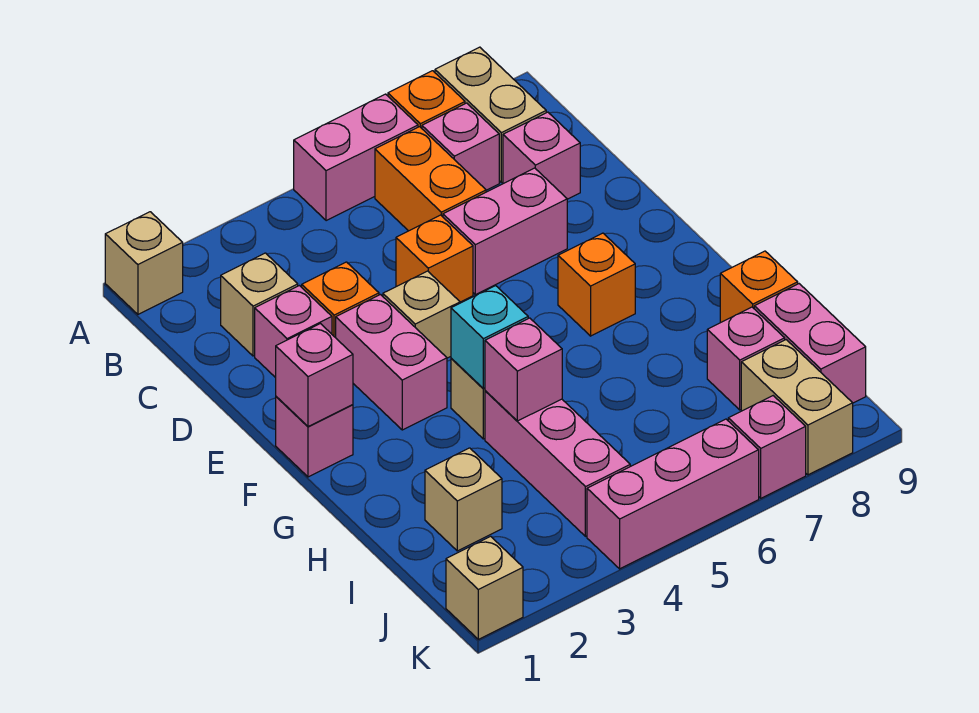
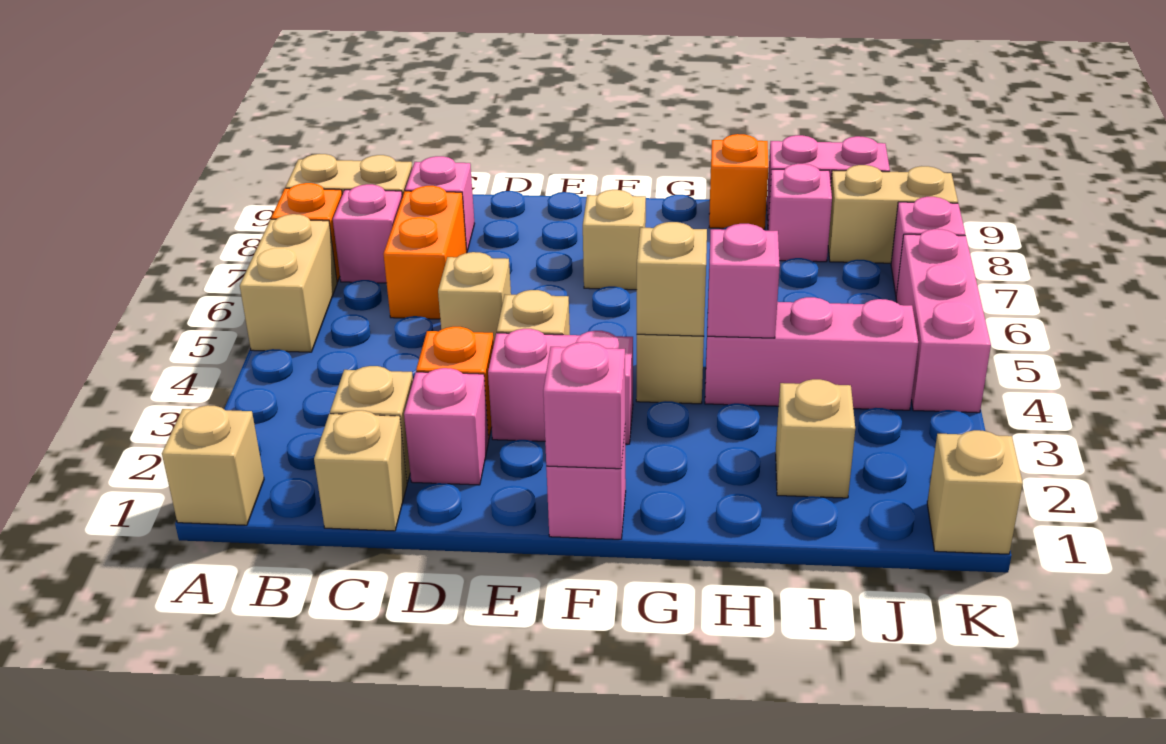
pink 1x2 brick [294,94,418,221] -> tan 1x2 brick [240,214,337,352]
orange 1x2 brick [375,127,486,231] -> orange 1x2 brick turned to [383,186,467,319]
none -> tan 1x1 brick [314,410,407,531]
orange 1x1 brick [396,215,473,302] -> tan 1x1 brick [438,252,511,341]
pink 1x2 brick [443,168,567,295] -> none
orange 1x1 brick [558,233,635,336] -> tan 1x1 brick [583,190,646,290]
cyan 1x1 brick [451,286,528,388] -> tan 1x1 brick [637,222,707,336]

